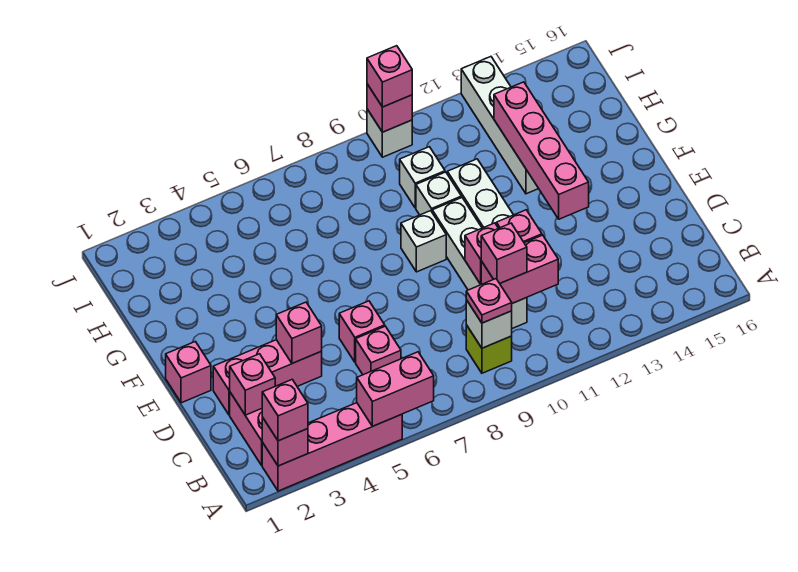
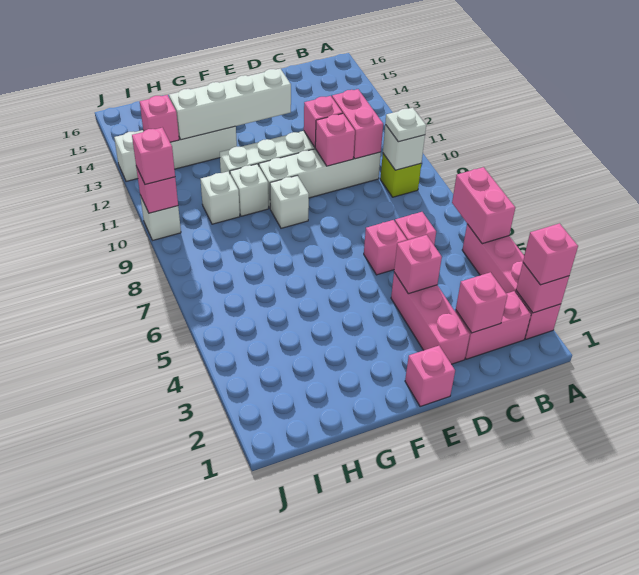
pink 1x1 plate [466,279,512,323] -> white 1x1 plate [385,108,426,142]
pink 1x1 brick [481,223,527,283] -> pink 1x1 brick moved to [140,95,179,142]
pink 1x4 brick [494,82,589,219] -> white 1x4 brick [169,68,291,140]

